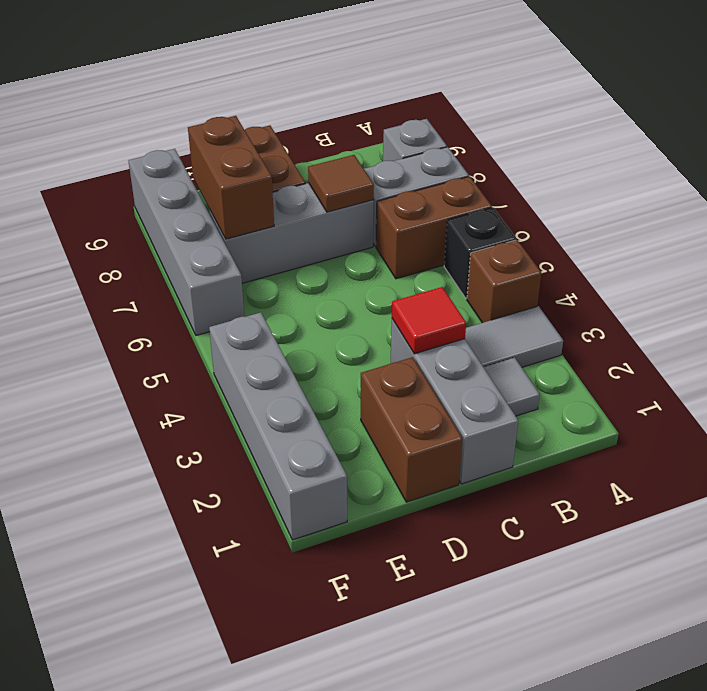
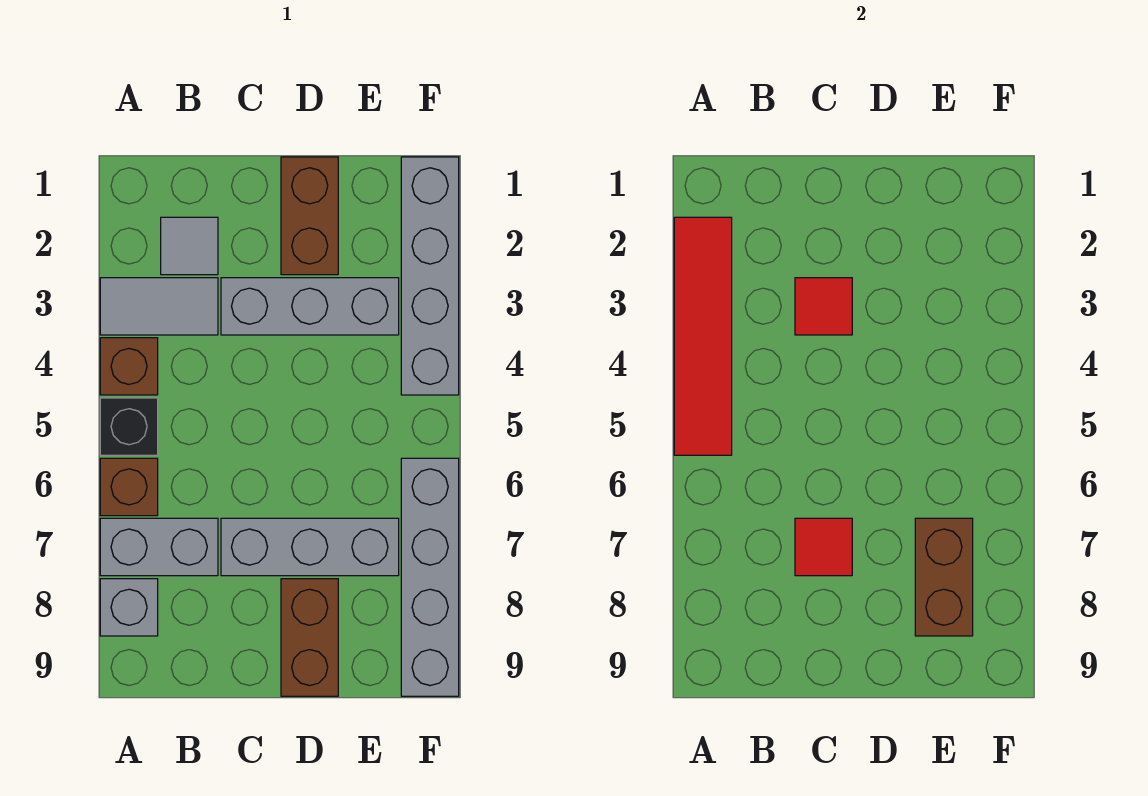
none -> red 1x4 tile [674,217,732,455]
brown 1x2 brick [376,176,492,279] -> brown 1x1 brick [100,458,158,516]
grey 1x3 brick [391,319,518,484] -> grey 1x3 brick turned to [221,278,399,335]
brown 1x1 tile [308,155,374,212] -> red 1x1 tile [795,518,852,576]

